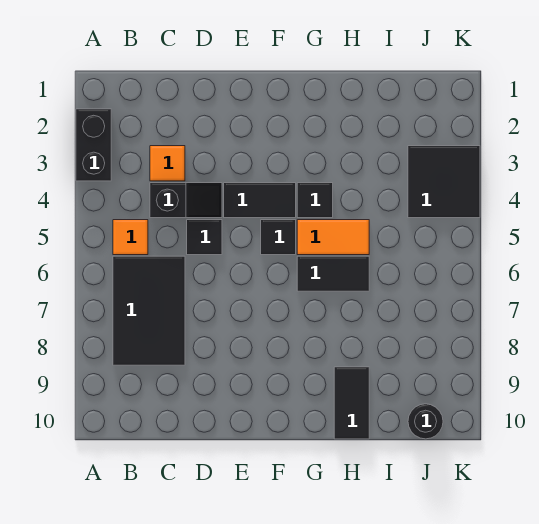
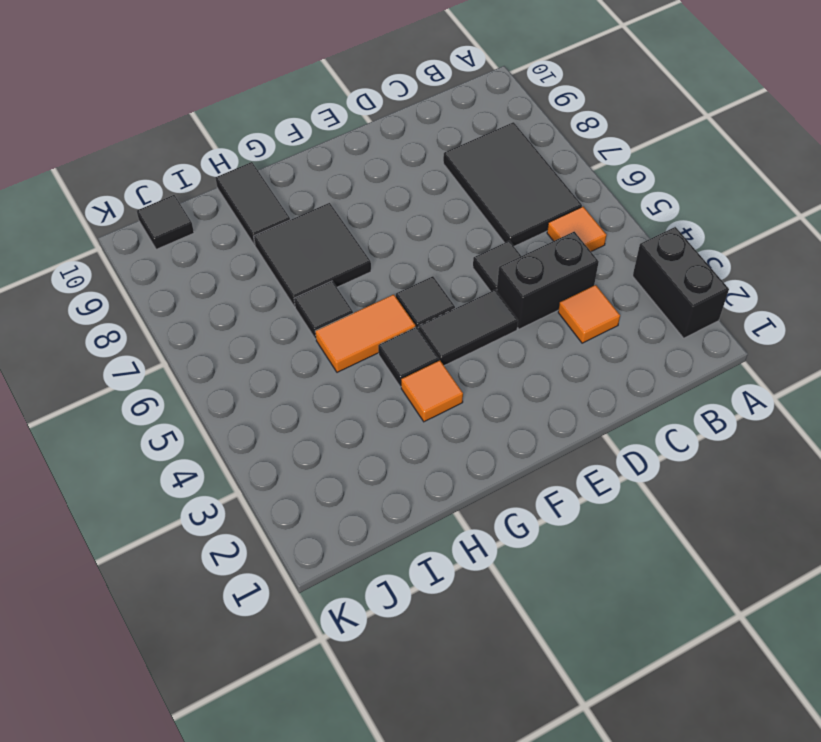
black 1x2 slope [150,183,222,218] -> black 1x2 brick [497,232,599,329]
none -> orange 1x1 tile [401,361,463,422]
black 1x2 tile [297,256,369,291] -> black 1x1 tile [294,281,353,339]
black 2x2 tile [408,146,480,218] -> black 2x2 tile moved to [254,203,371,307]
black 1x1 round brick [408,404,443,439] -> black 1x1 tile [137,195,194,249]

